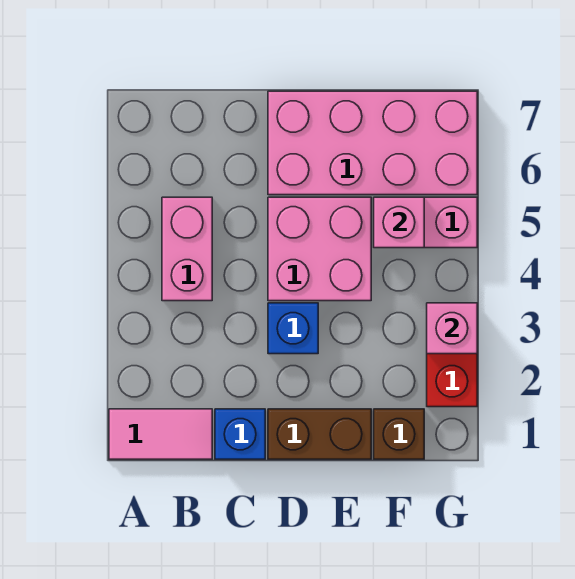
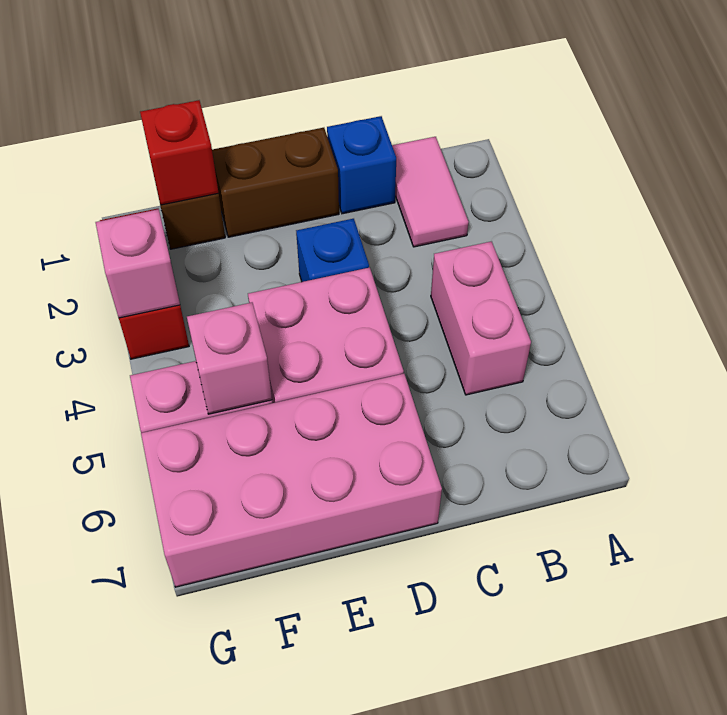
pink 1x2 tile [109,409,212,459] -> pink 1x2 tile turned to [392,137,469,247]
none -> red 1x1 brick [140,100,218,205]

